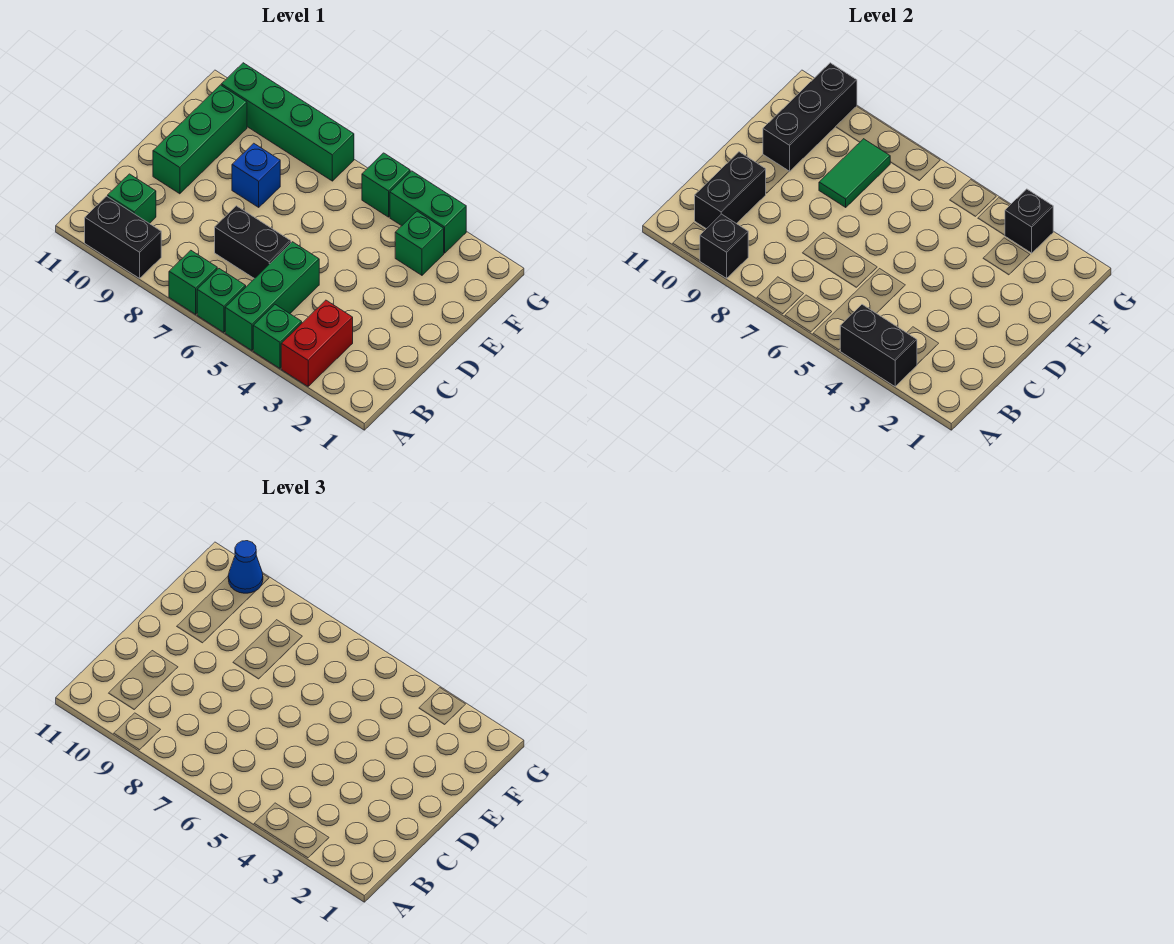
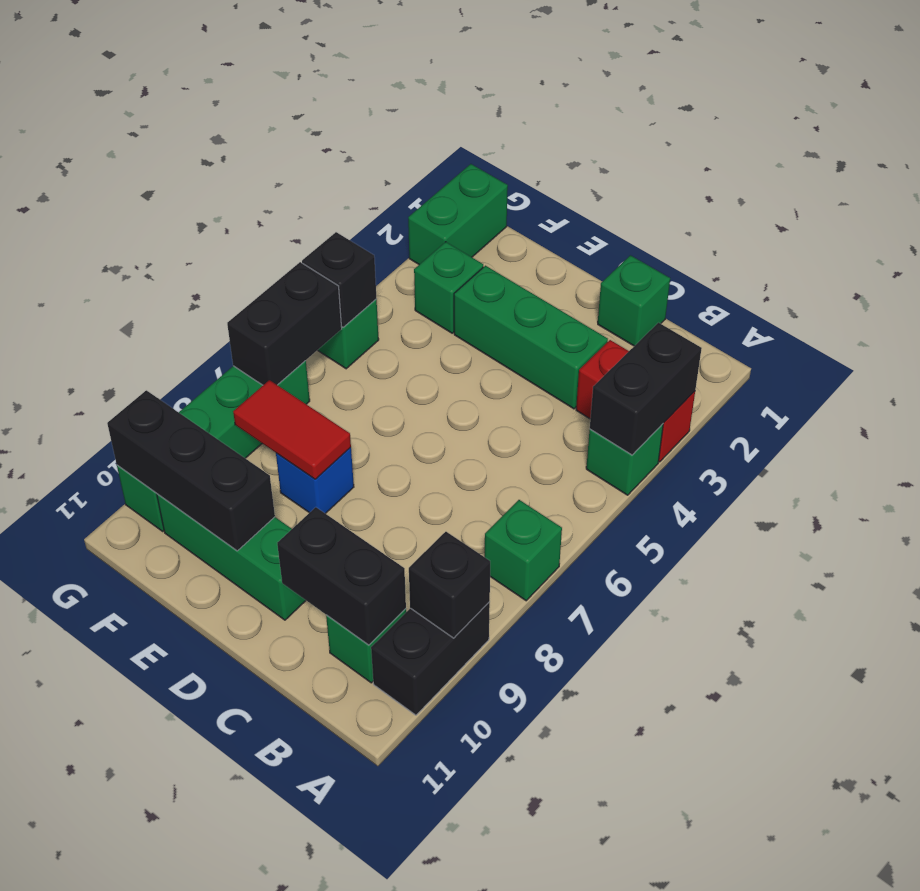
green 1x3 brick [225,242,319,350] -> green 1x3 brick moved to [454,266,608,409]
green 1x1 brick [197,269,246,332] -> green 1x1 brick moved to [598,255,670,346]
black 1x2 brick [215,206,291,279] -> black 1x2 brick moved to [227,262,342,385]
green 1x2 tile [819,139,890,207] -> red 1x2 tile [233,380,351,479]
green 1x2 brick [390,171,466,253] -> green 1x2 brick moved to [408,164,508,264]
black 1x1 brick [1005,189,1053,253] -> black 1x1 brick moved to [302,232,377,327]
blue 1x1 cone [228,541,263,593] -> none

